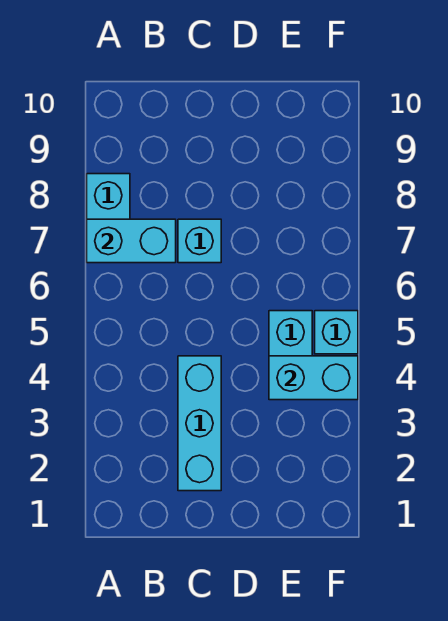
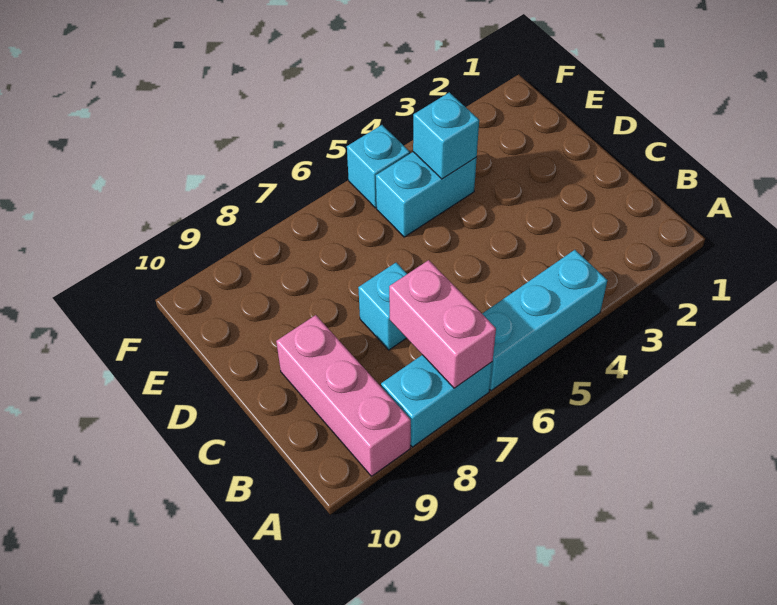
cyan 1x2 brick [87,219,176,263] -> pink 1x2 brick [389,260,496,388]
none -> pink 1x3 brick [276,315,411,476]
cyan 1x3 brick [178,356,221,491] -> cyan 1x3 brick moved to [482,250,607,391]
cyan 1x2 brick [269,356,358,400] -> cyan 1x1 brick [413,92,479,179]

